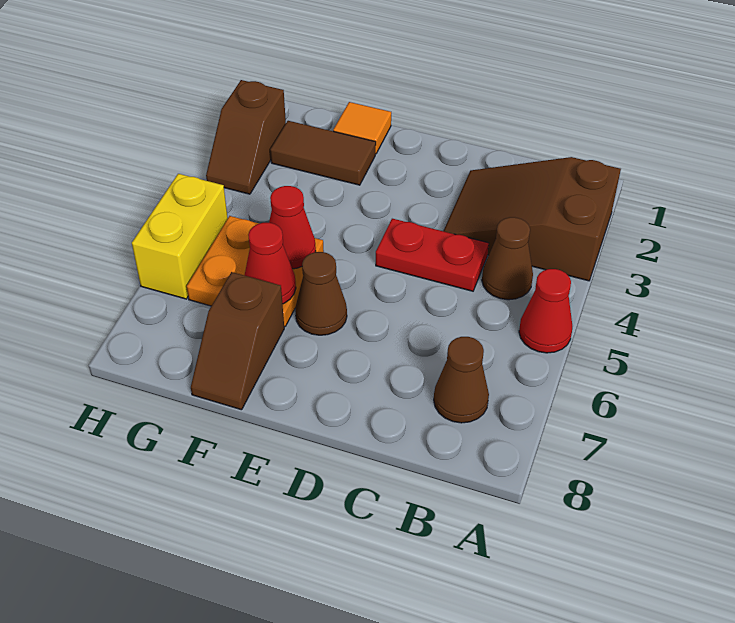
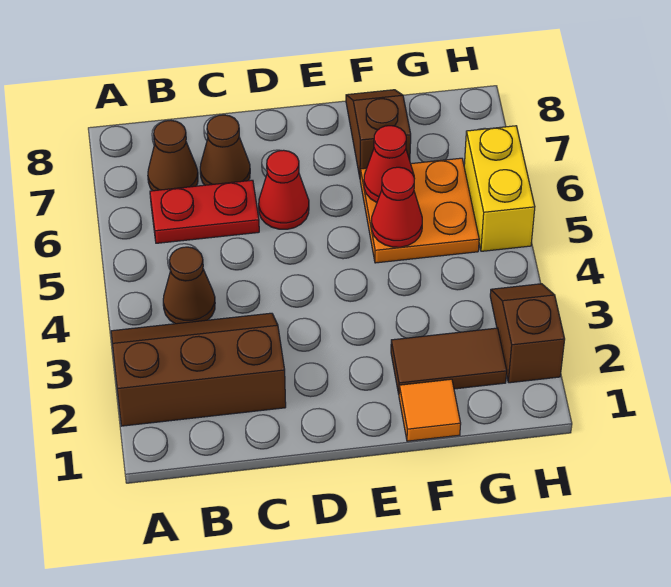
brown 2x3 slope [444,157,621,281] -> brown 2x3 slope turned to [111,313,286,426]
red 1x1 cone [519,269,572,353] -> red 1x1 cone moved to [259,150,309,229]
red 1x2 plate [376,219,489,291] -> red 1x2 plate moved to [150,180,259,243]
brown 1x1 cone [295,252,347,335] -> brown 1x1 cone moved to [200,115,250,185]

